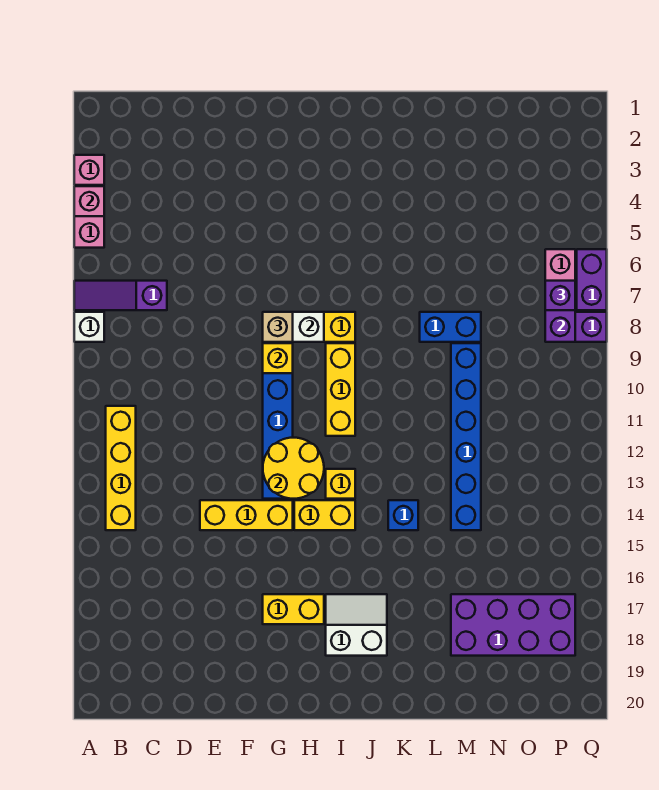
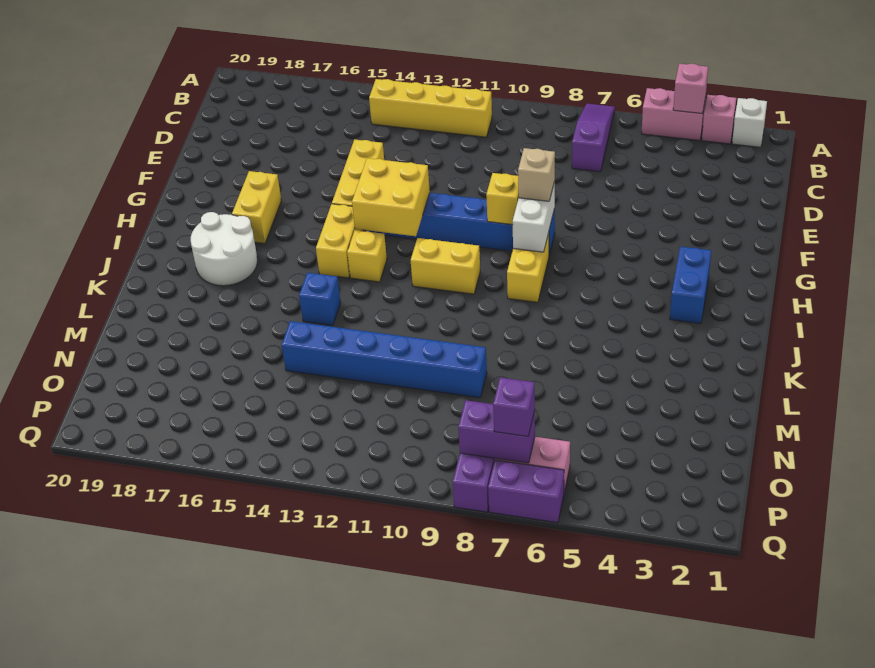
white 1x1 brick [74,312,104,342] -> white 1x1 brick moved to [732,98,767,147]
yellow 2x2 round brick [263,438,324,499] -> yellow 2x2 brick [352,158,430,236]
yellow 1x3 brick [326,343,355,436] -> yellow 1x2 brick [411,238,480,294]
white 2x2 slope [326,594,387,656] -> white 2x2 round brick [191,212,258,286]
blue 1x2 brick [420,312,481,342] -> blue 1x2 brick moved to [670,247,711,323]
purple 2x4 brick [451,594,575,656] -> none

